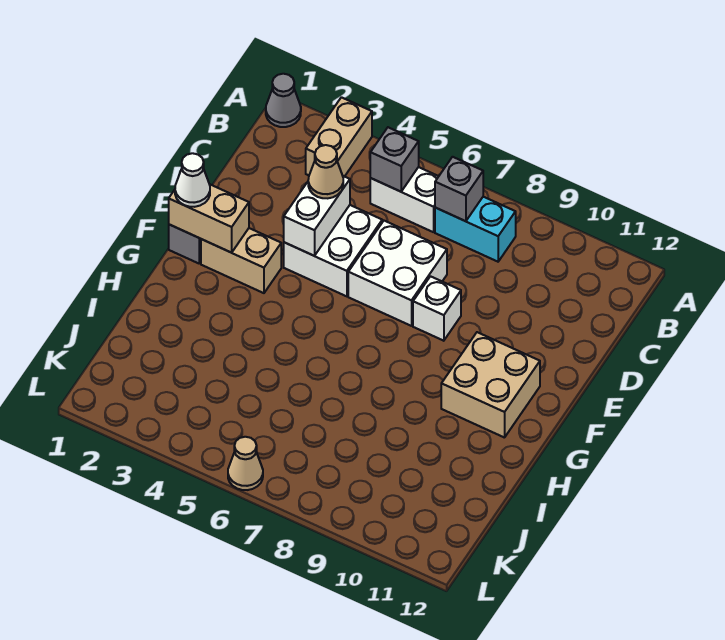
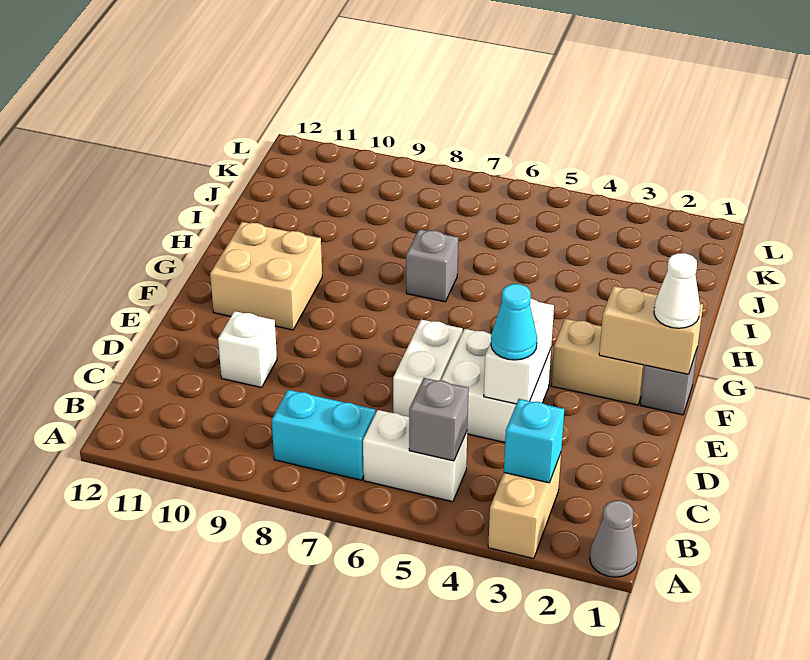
none -> cyan 1x1 brick [504,399,564,483]
grey 1x1 brick [435,157,483,221] -> grey 1x1 brick moved to [406,229,458,302]
tan 1x1 cone [308,145,343,198] -> cyan 1x1 cone [491,284,537,360]
white 2x2 brick [348,221,447,326] -> white 1x2 brick [393,320,463,417]
white 1x1 brick [413,276,461,341] -> white 1x1 brick moved to [218,311,277,388]
tan 1x1 cone [228,437,263,490] -> none

